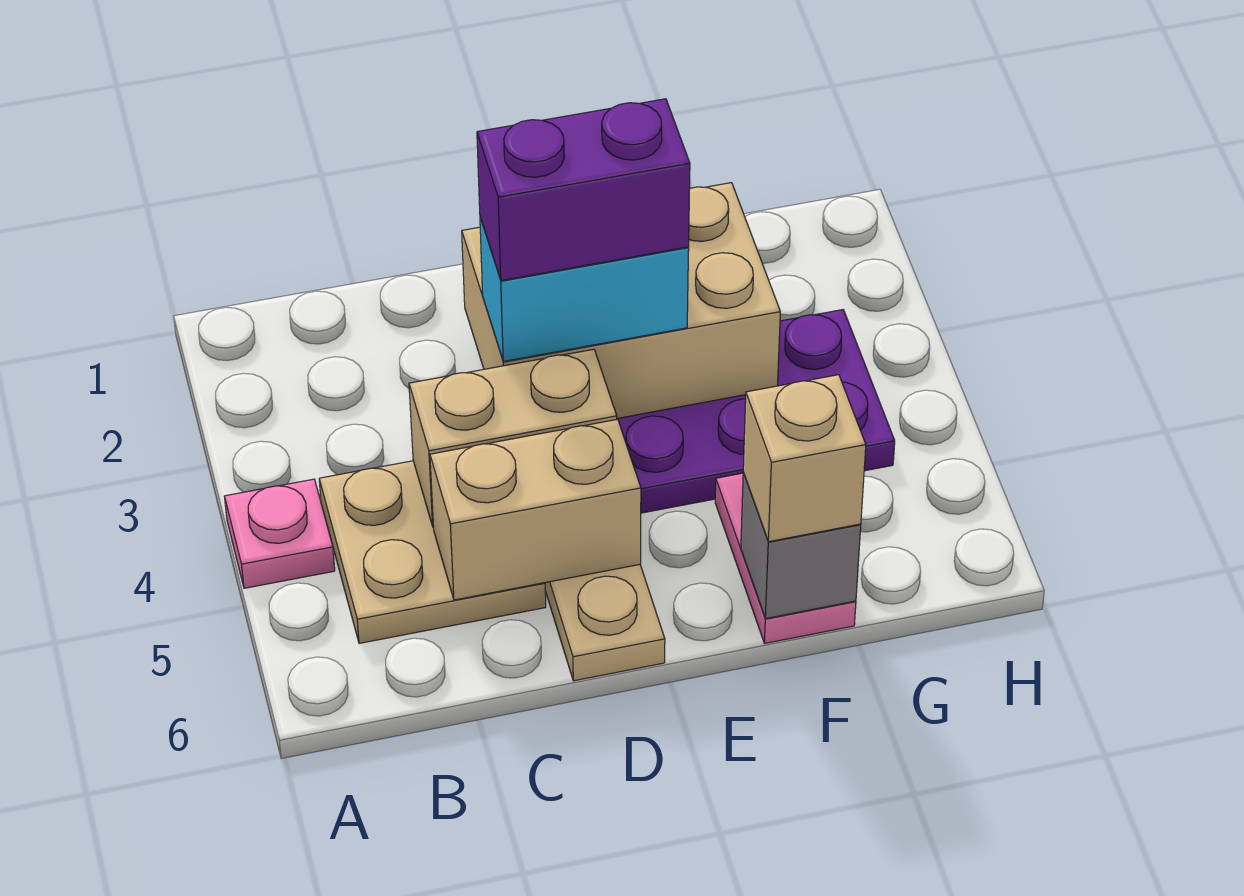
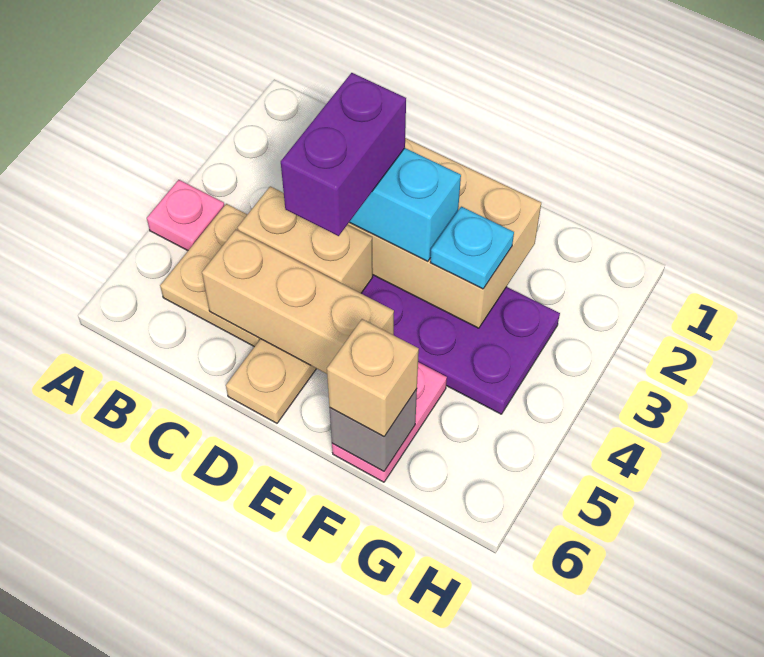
tan 1x2 brick [430,419,641,600] -> tan 1x3 brick [202,230,394,374]
purple 1x2 brick [477,99,690,281] -> purple 1x2 brick turned to [281,73,406,236]
none -> cyan 1x1 plate [430,207,514,289]

